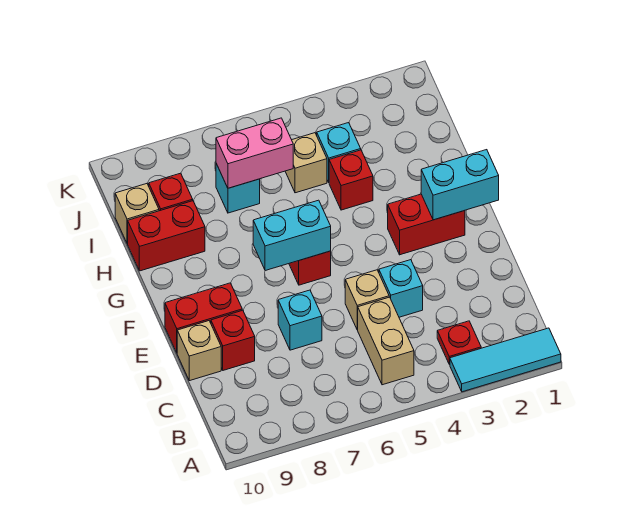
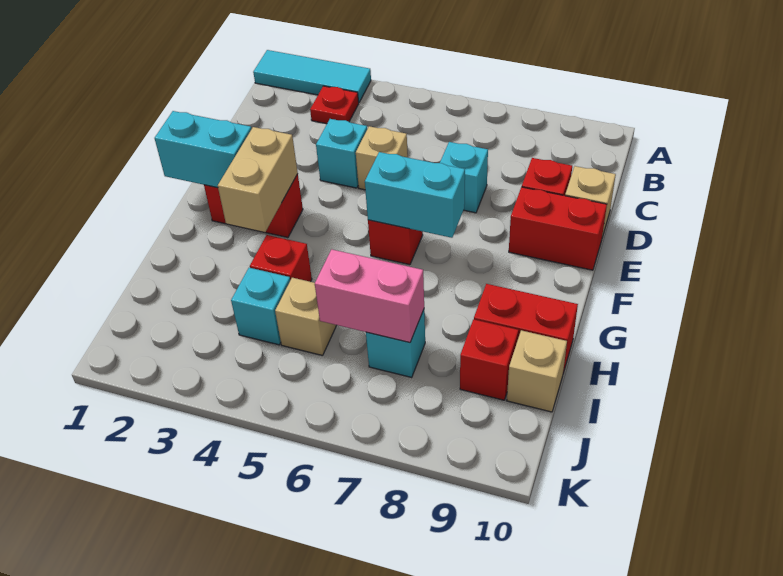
tan 1x2 brick [358,297,414,385] -> tan 1x2 brick moved to [218,127,298,232]

